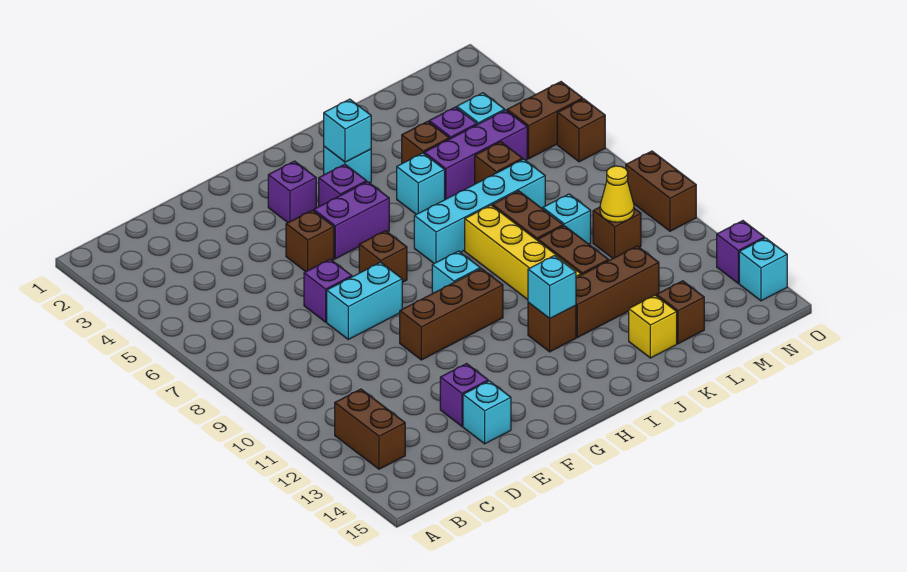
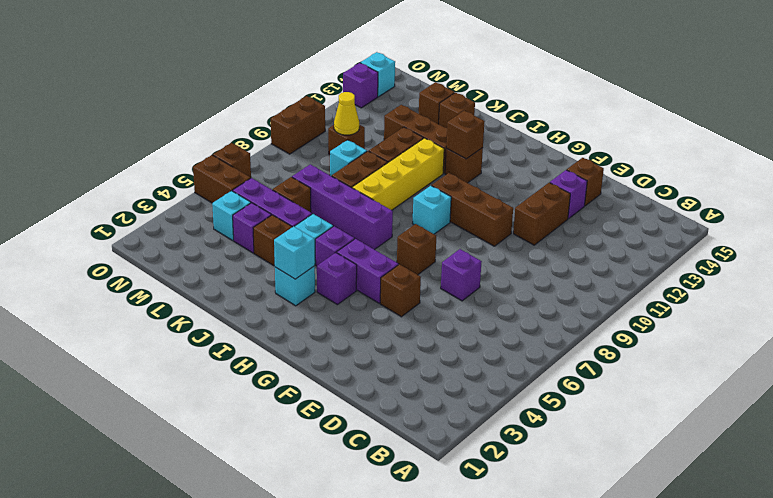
brown 1x2 brick [335,389,405,469] -> brown 1x2 brick moved to [513,183,570,245]
cyan 1x2 brick [327,262,402,339] -> none
cyan 1x1 brick [463,381,511,444] -> brown 1x1 brick [567,158,604,206]
purple 1x1 brick [268,161,316,222] -> purple 1x1 brick moved to [315,226,354,266]
cyan 1x4 brick [414,159,545,263] -> purple 1x4 brick [292,164,393,249]
cyan 1x1 brick [528,256,576,318] -> brown 1x1 brick [446,111,485,159]
yellow 1x1 brick [629,295,677,358] -> brown 1x1 brick [439,93,475,128]

